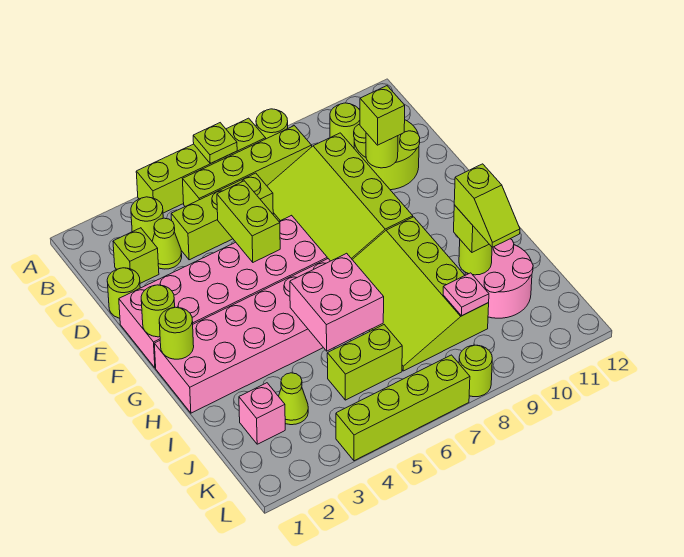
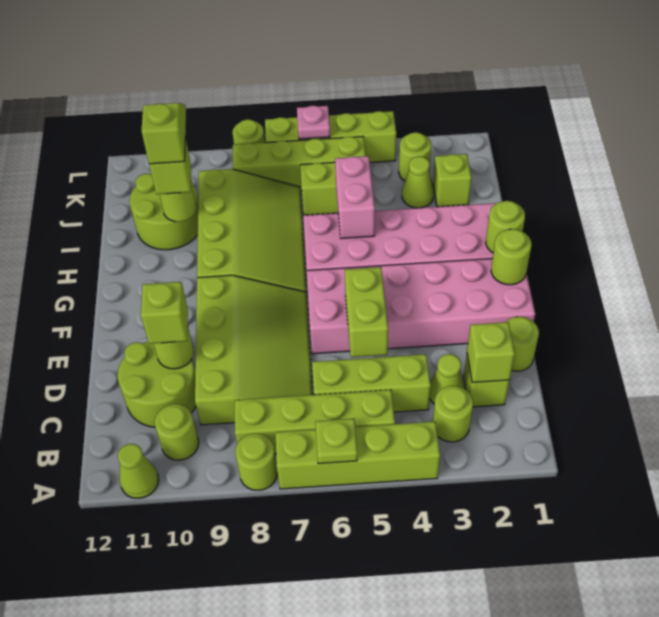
none -> lime 1x1 cone [117,444,159,498]
none -> lime 1x1 brick [467,322,515,383]
pink 2x2 brick [290,253,384,351] -> pink 1x2 brick [335,156,375,238]
pink 2x2 round brick [465,239,533,318] -> lime 2x2 round brick [130,174,198,250]
pink 1x1 brick [239,383,285,444] -> lime 1x1 brick [433,154,471,207]
pink 1x1 plate [443,273,489,316] -> pink 1x1 plate moved to [297,106,330,139]
none -> lime 1x1 round brick [399,132,431,181]
none -> lime 1x4 brick [233,136,366,191]

